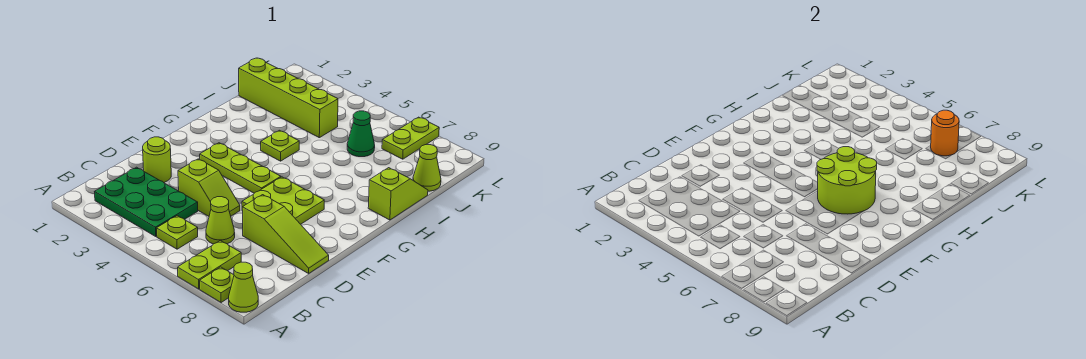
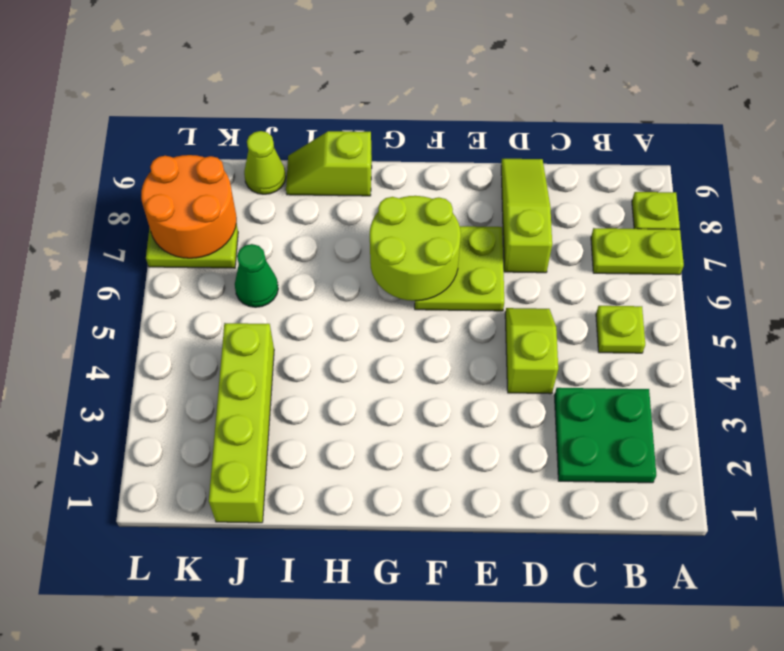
lime 1x1 cone [229,262,258,312] -> none
green 2x3 plate [95,167,198,237] -> green 2x2 plate [555,388,656,483]
lime 1x1 cone [206,197,235,244] -> none
lime 1x1 round brick [143,137,171,182] -> none
lime 1x3 plate [200,143,281,193] -> none
lime 1x1 plate [261,130,299,161] -> none
orange 1x1 round brick [931,110,959,156] -> orange 2x2 round brick [141,155,237,258]

